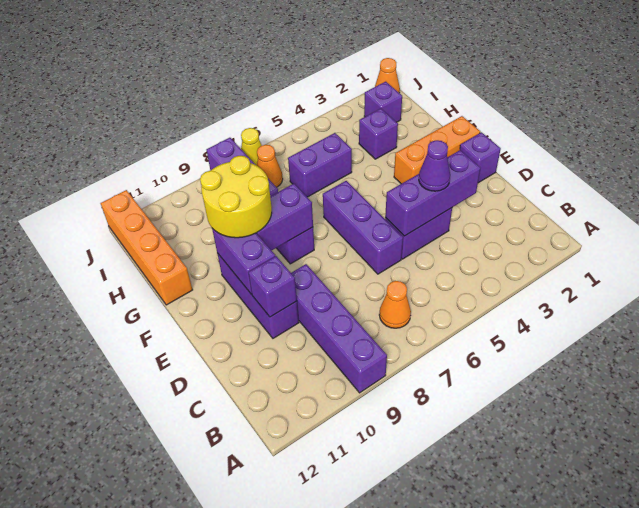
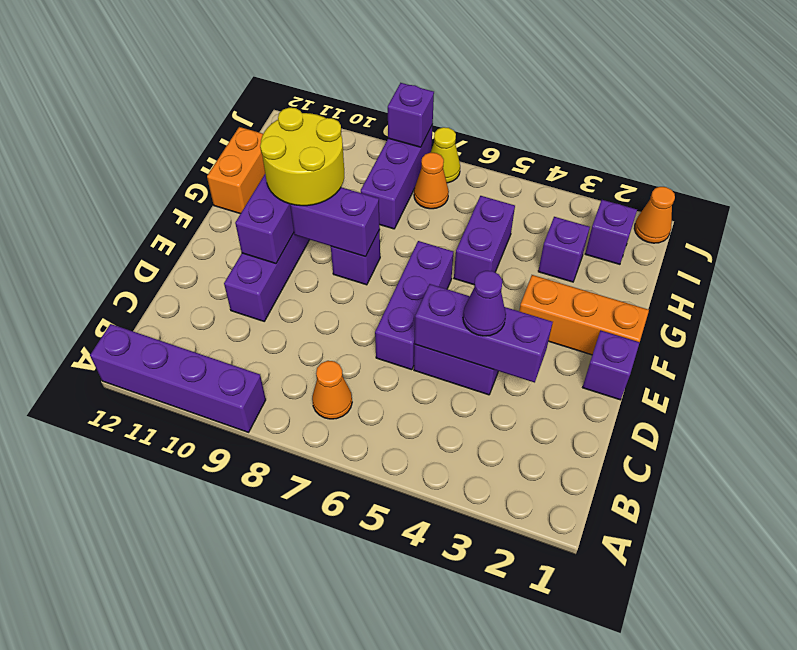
purple 1x4 brick [291,264,387,393] -> purple 1x4 brick turned to [90,324,266,432]
purple 1x1 brick [248,256,297,317] -> purple 1x1 brick moved to [388,83,434,147]
orange 1x4 brick [101,190,193,305] -> orange 1x2 brick [207,127,265,214]
purple 1x2 brick [288,133,352,197] -> purple 1x2 brick turned to [454,196,515,285]

